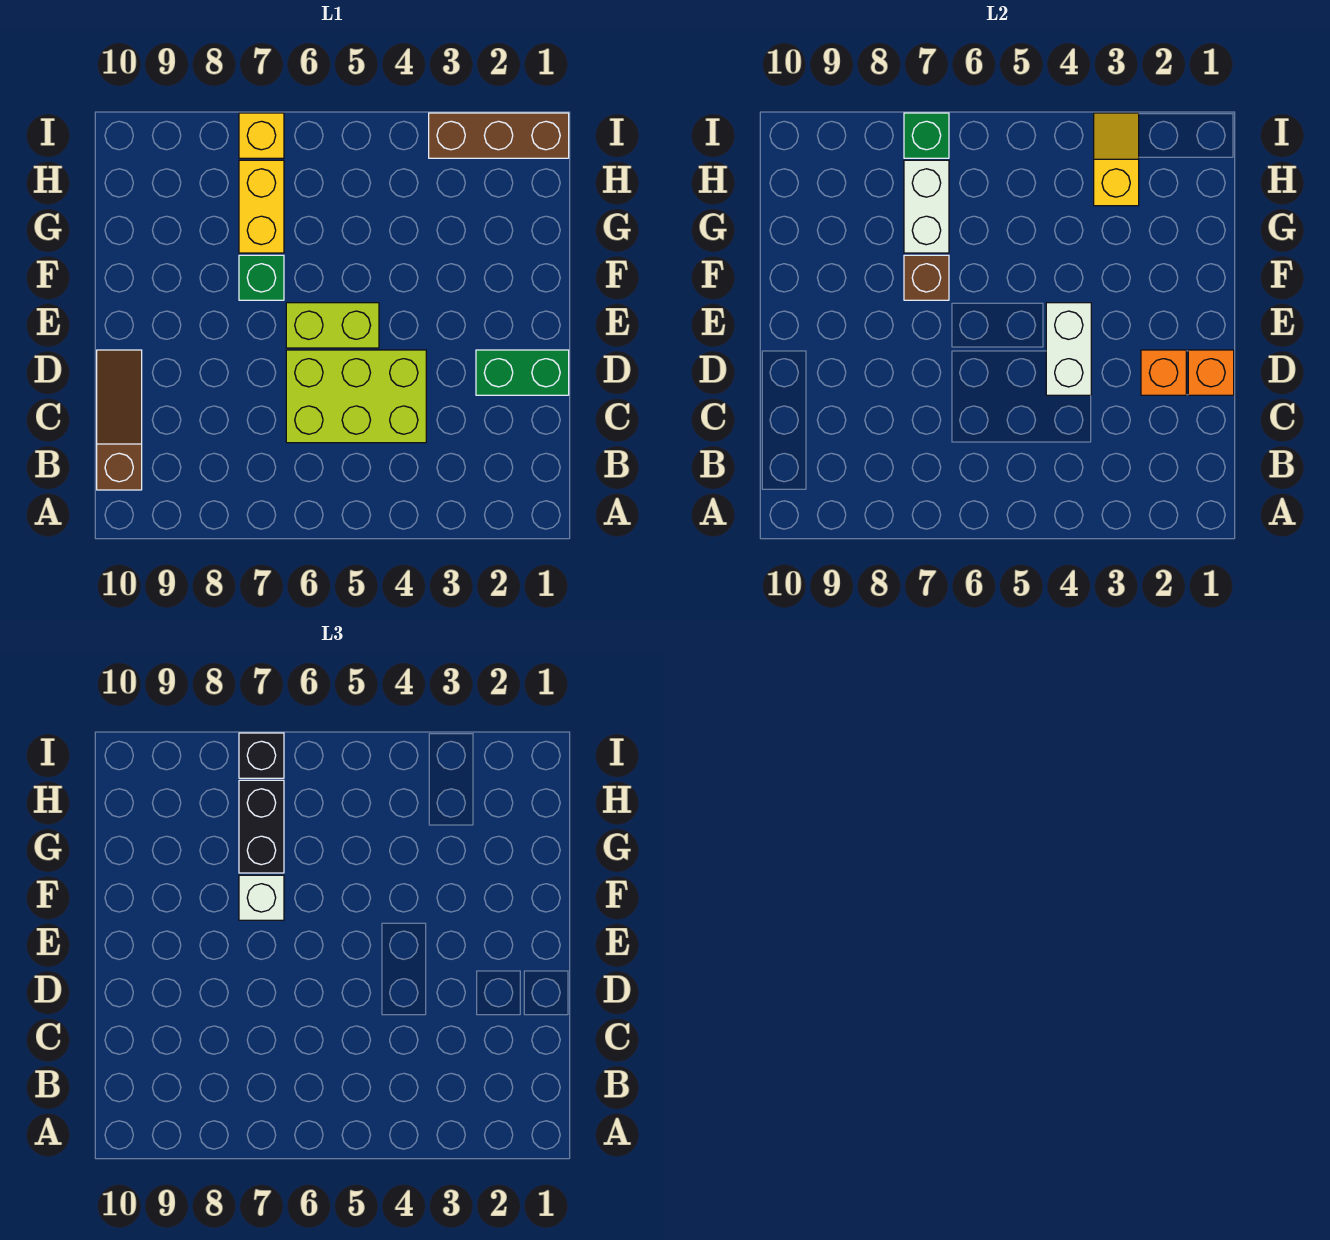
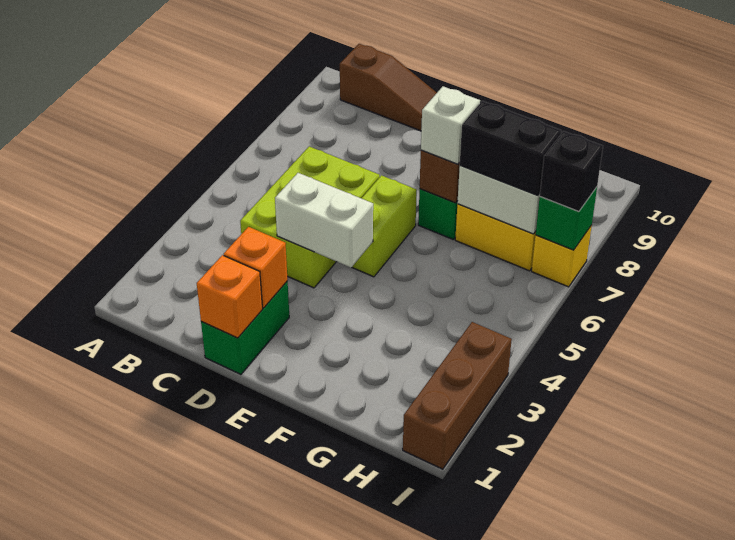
yellow 1x2 slope [1094,113,1139,206] -> none

